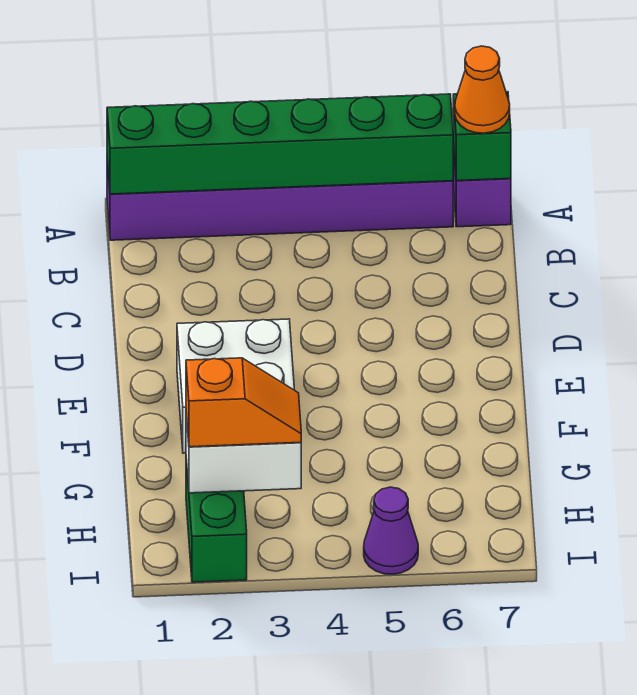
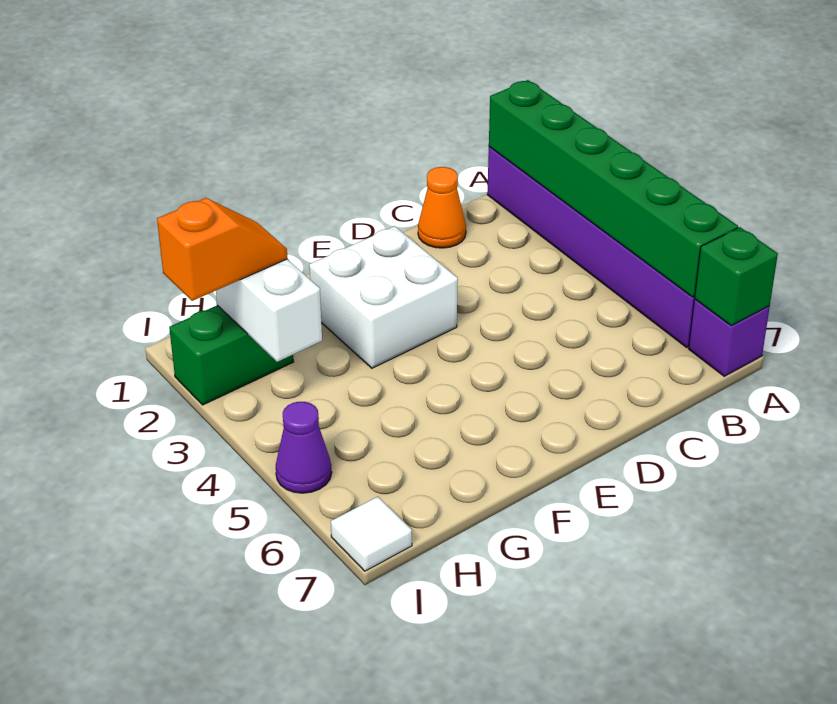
orange 1x1 cone [455,46,510,133] -> orange 1x1 cone moved to [418,167,466,248]
orange 1x2 slope [186,358,301,447] -> orange 1x2 slope turned to [157,198,287,301]
none -> white 1x1 tile [331,497,412,571]

